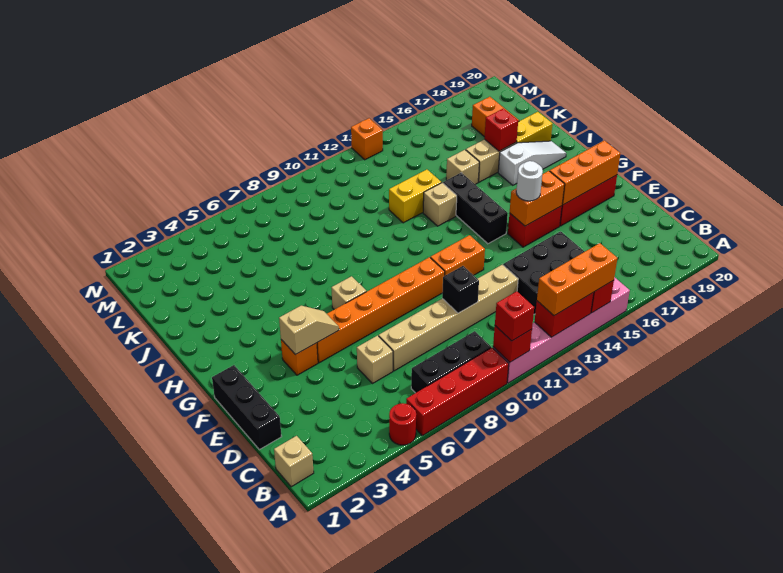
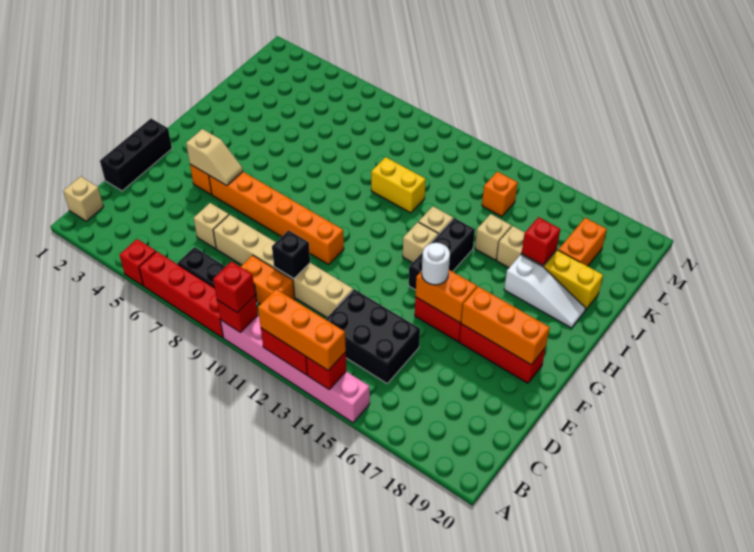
red 1x1 round brick [389,403,416,445] -> red 1x1 brick [119,239,156,286]
orange 1x2 brick [430,235,485,275] -> orange 1x2 brick moved to [241,255,295,304]
tan 1x1 brick [331,276,366,309] -> tan 1x1 brick moved to [403,222,438,263]
yellow 1x2 brick [389,169,441,223] -> yellow 1x2 brick moved to [371,157,426,213]
orange 1x1 brick [351,118,383,160] -> orange 1x1 brick moved to [482,172,518,217]

